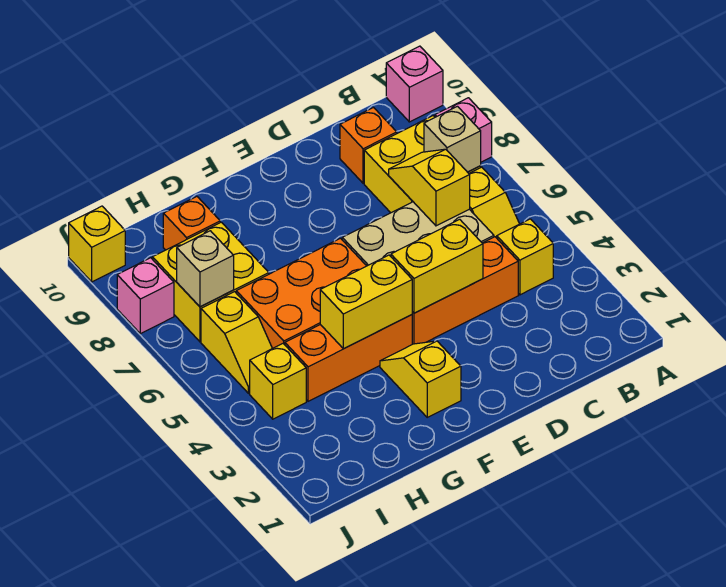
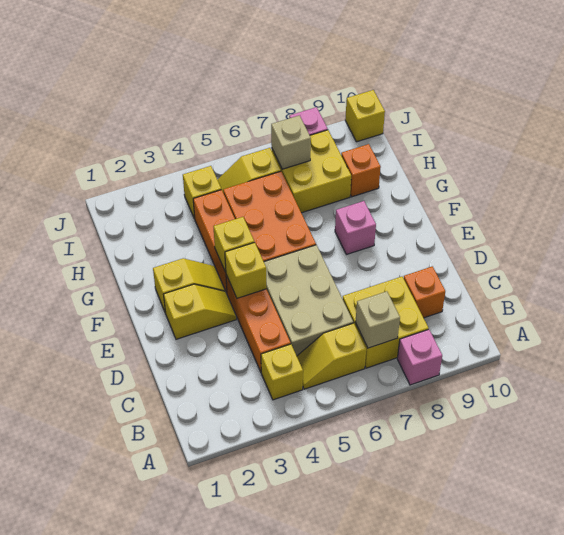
pink 1x1 brick [386,46,443,122] -> pink 1x1 brick moved to [335,201,376,255]
yellow 1x2 slope [389,149,470,226] -> yellow 1x2 slope moved to [163,284,236,339]
yellow 1x2 brick [391,219,483,313] -> yellow 1x1 brick [225,242,267,298]
yellow 1x2 brick [320,255,412,349] -> yellow 1x1 brick [213,217,254,272]

